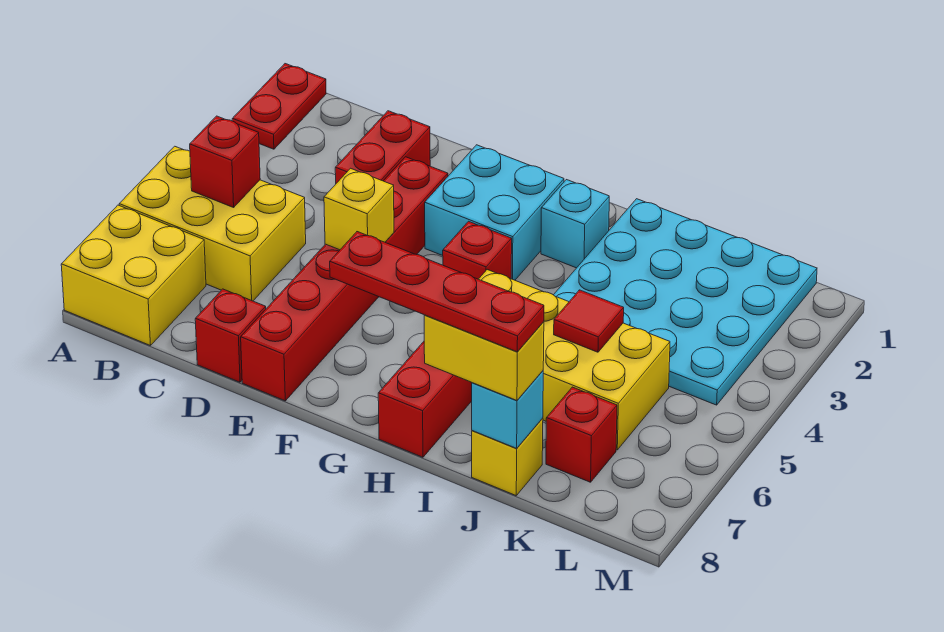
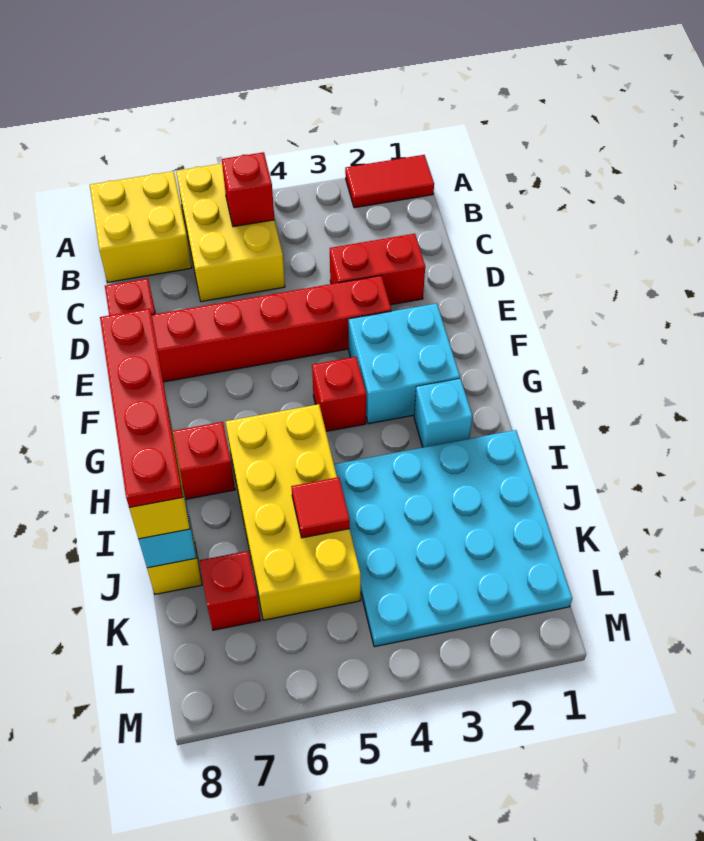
red 1x2 plate [232,64,326,149] -> red 1x2 tile [345,155,434,208]
yellow 1x1 brick [324,168,394,250] -> none

